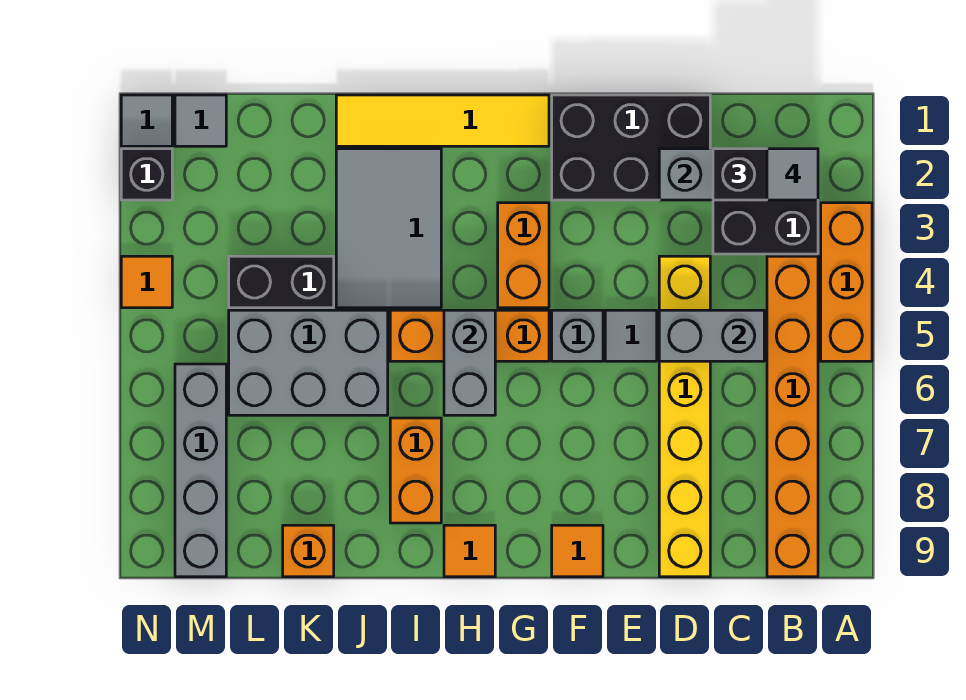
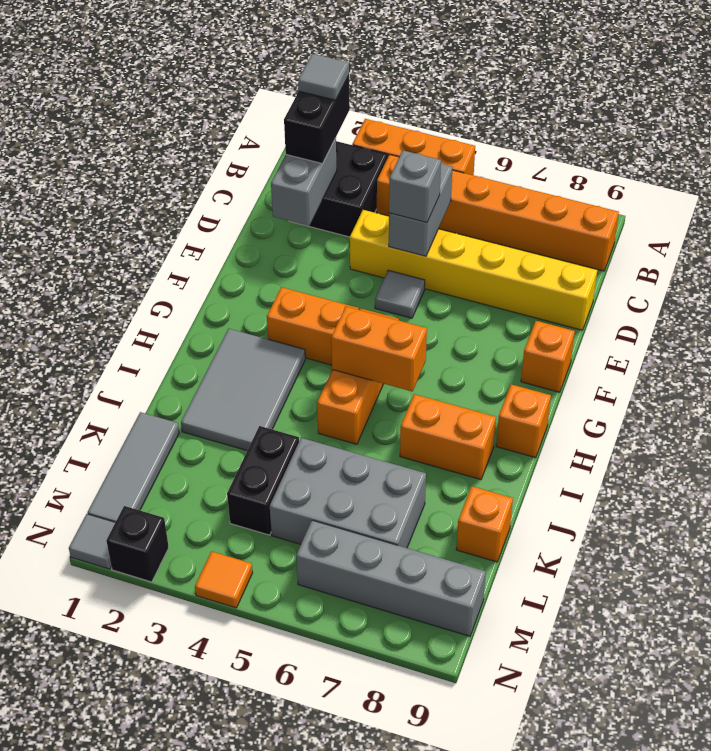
black 2x3 brick [552,95,710,200] -> none
grey 1x1 brick [552,310,603,361] -> grey 1x1 brick moved to [389,150,441,223]
orange 1x1 tile [552,525,603,577] -> orange 1x1 brick [521,321,575,392]
yellow 1x4 tile [336,95,549,146] -> none
grey 1x2 brick [444,310,495,415] -> orange 1x2 brick [331,307,427,392]
orange 1x1 tile [444,525,495,577] -> orange 1x1 brick [496,384,551,458]
grey 2x3 tile [336,149,441,308] -> grey 2x3 tile turned to [181,329,305,451]
grey 2x3 brick [229,310,388,415] -> grey 2x3 brick turned to [270,438,426,548]
grey 1x1 tile [175,95,226,146] -> grey 1x3 tile [87,412,179,522]

